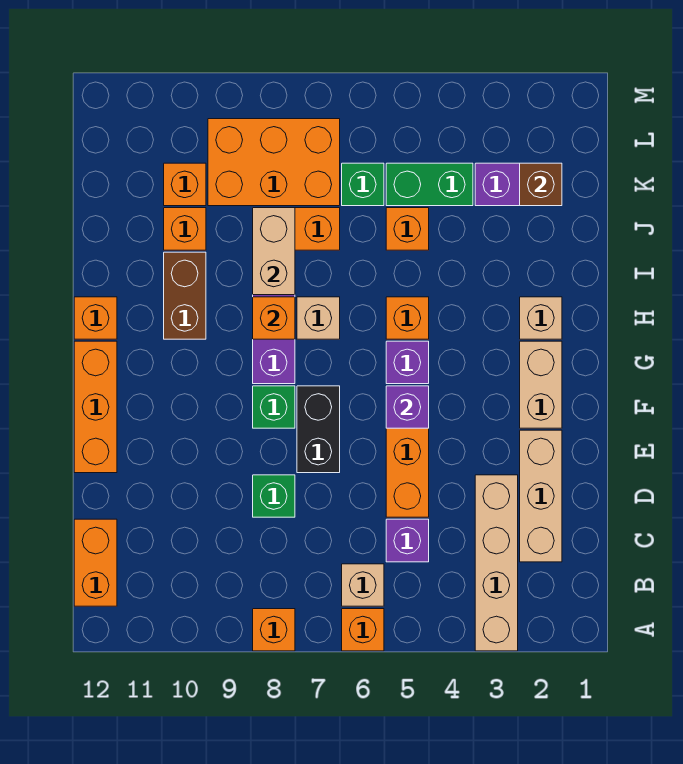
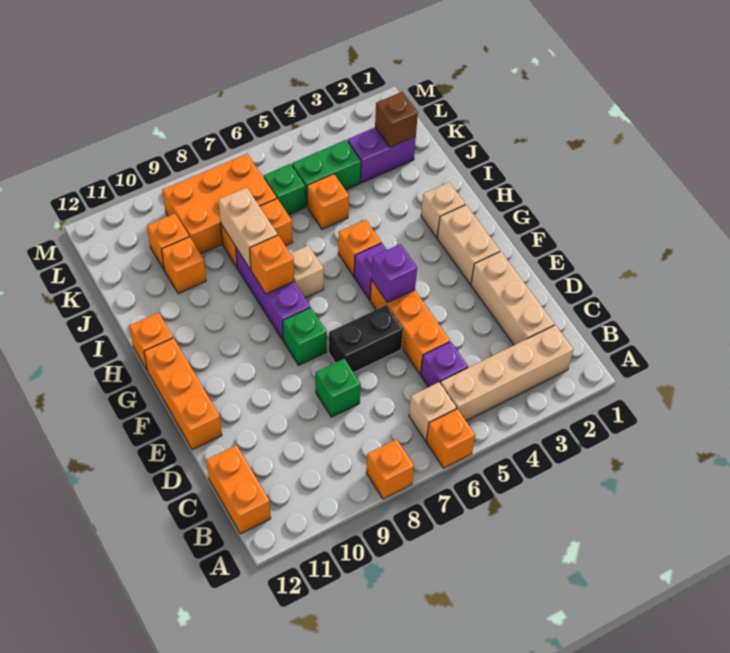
tan 1x4 brick [475,475,518,651] -> tan 1x4 brick turned to [440,325,573,421]
black 1x2 brick [297,386,340,473] -> black 1x2 brick turned to [329,305,403,372]
brown 1x2 brick [164,252,206,339] -> none

